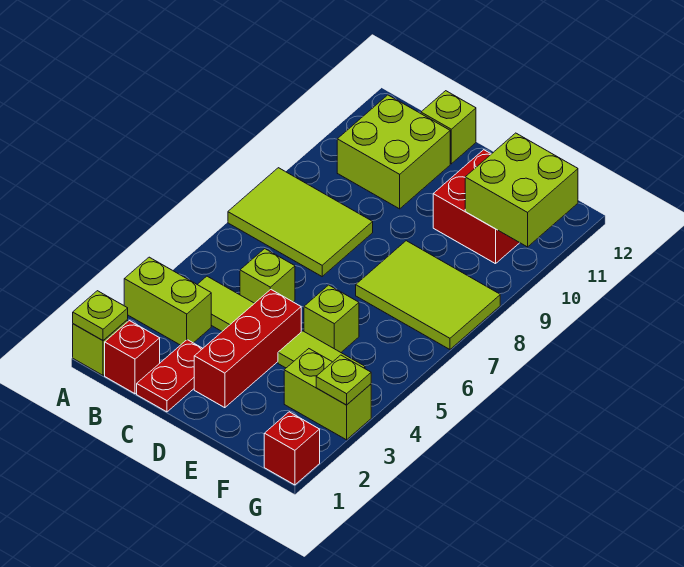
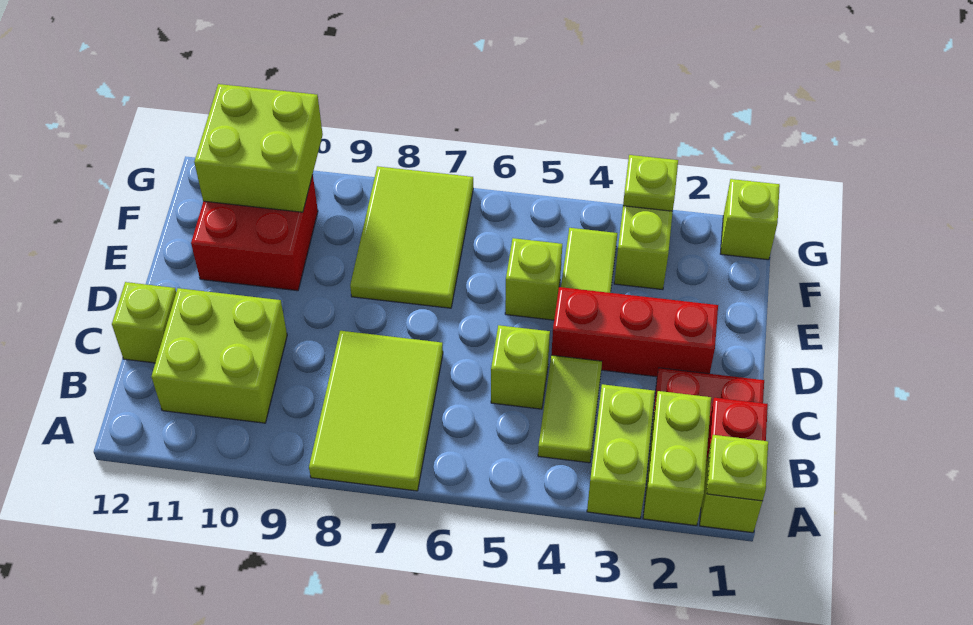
none -> lime 1x2 brick [643,391,711,526]
red 1x1 brick [264,412,320,485] -> lime 1x1 brick [720,179,780,260]

